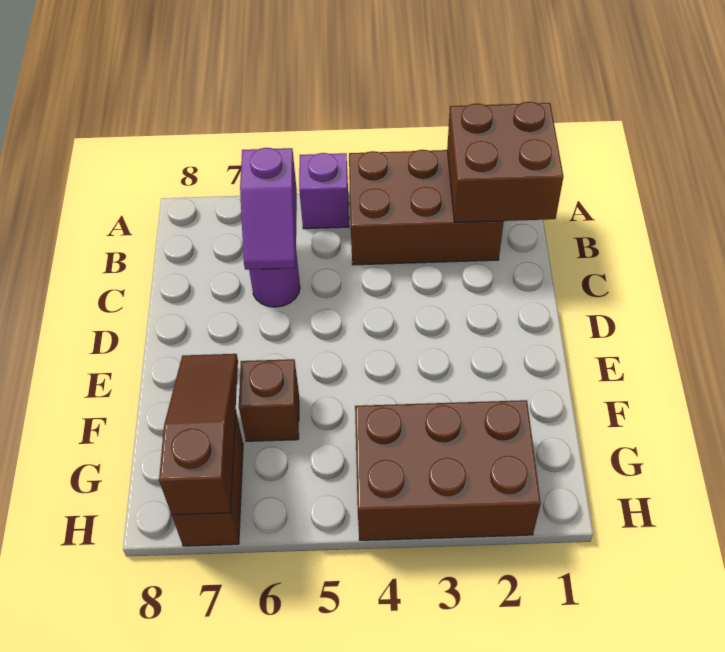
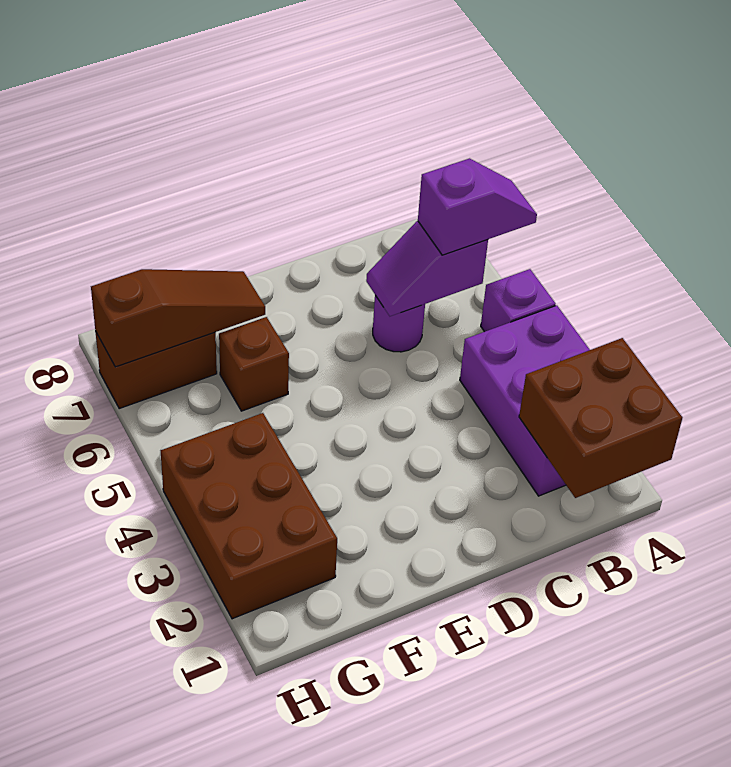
brown 2x3 brick [349,150,504,265] -> purple 2x3 brick [460,305,590,496]
none -> purple 1x2 slope [418,158,537,255]

